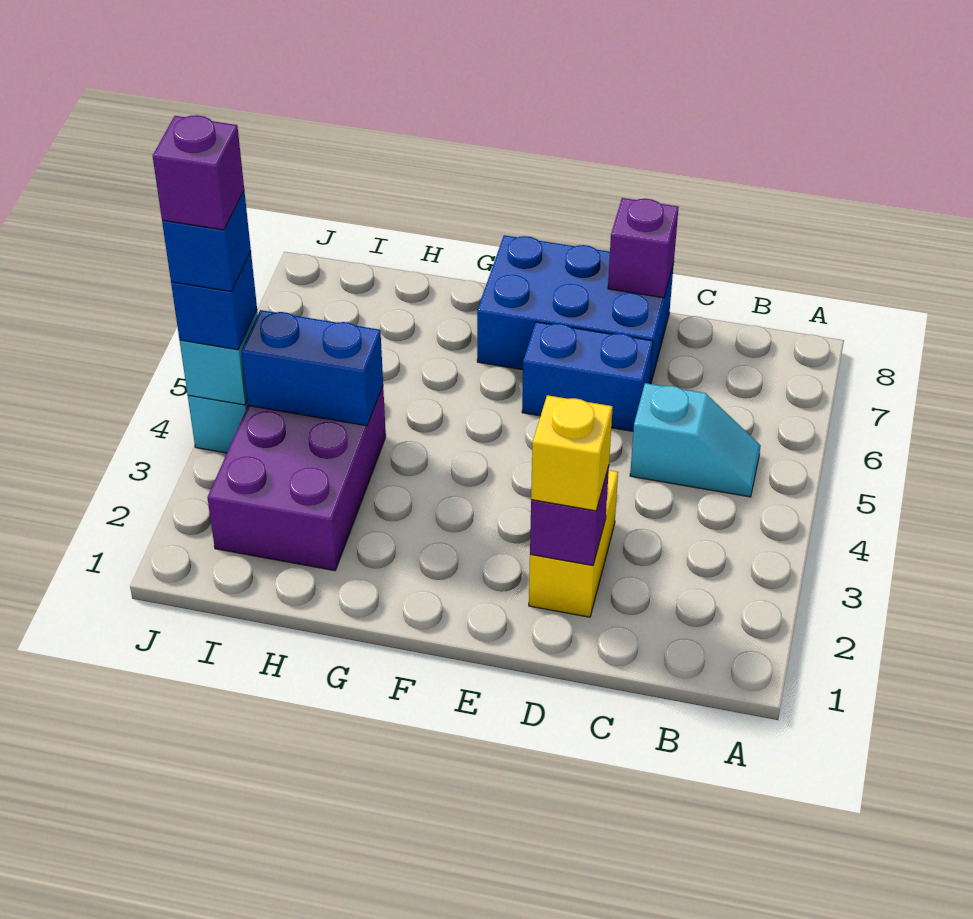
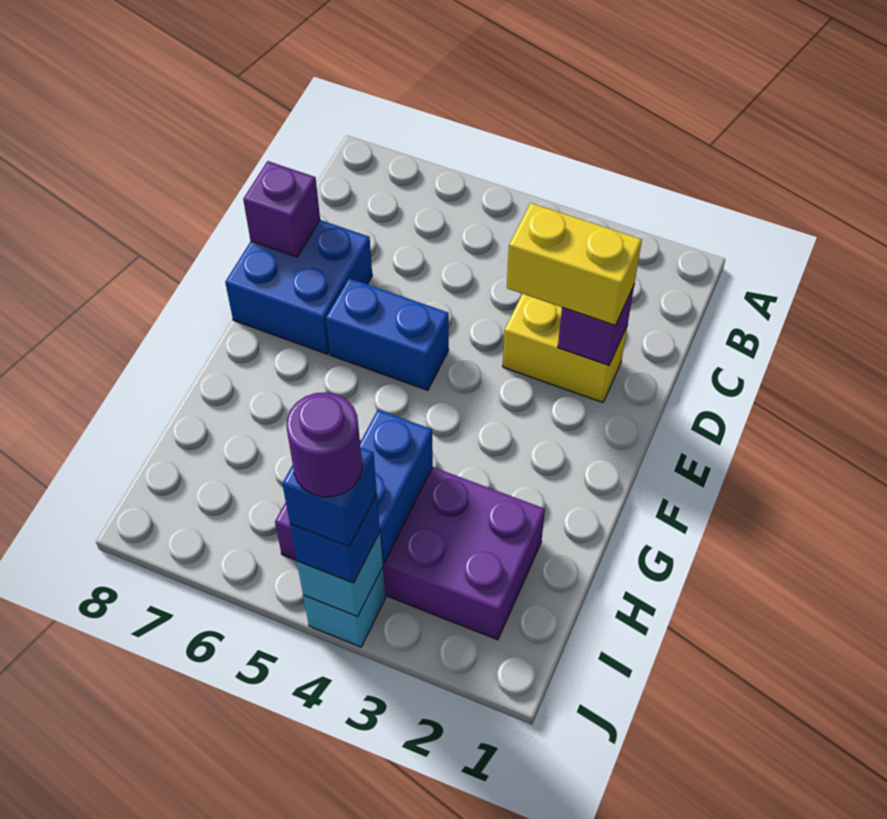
cyan 1x2 slope [630,383,761,497] -> none
yellow 1x1 brick [531,395,613,511] -> yellow 1x2 brick [507,203,642,325]
blue 1x2 brick [522,322,653,431] -> blue 1x2 brick turned to [326,278,449,390]
blue 2x3 brick [477,235,674,384] -> blue 2x2 brick [225,220,372,354]
purple 2x3 brick [207,386,386,571] -> purple 2x4 brick [275,440,545,640]
purple 1x1 brick [153,115,244,230] -> purple 1x1 round brick [287,392,362,497]

